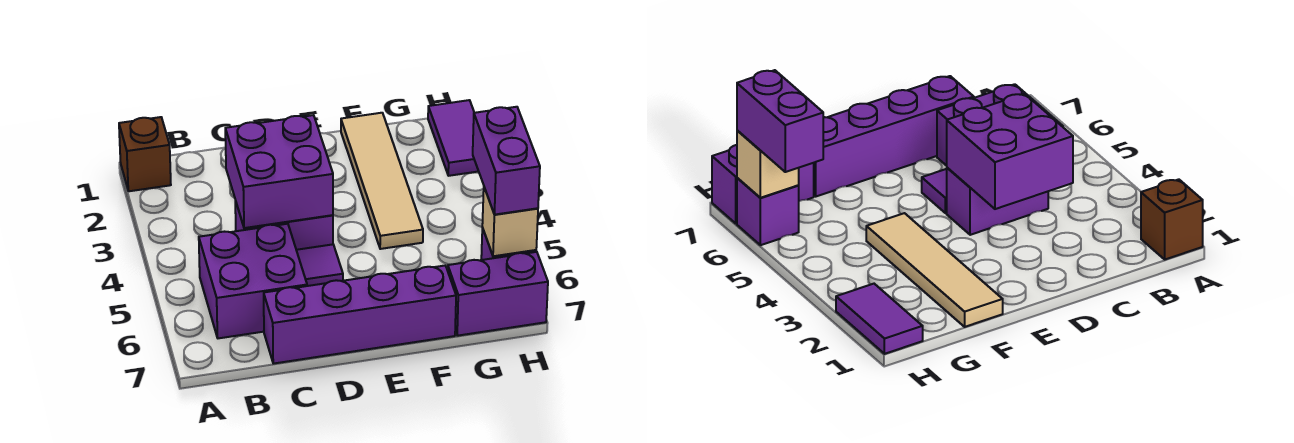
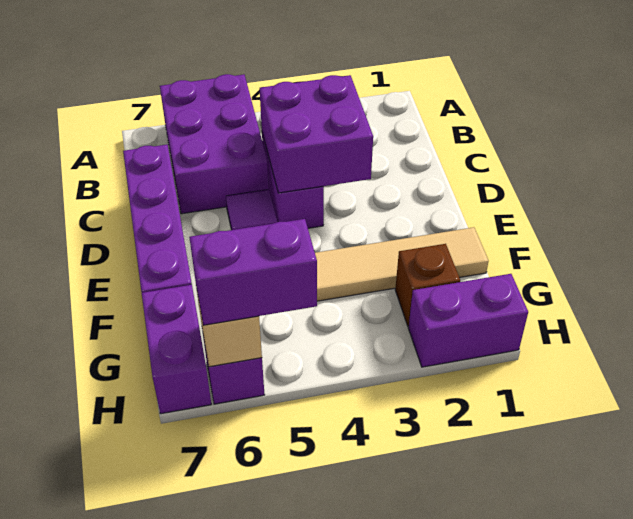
brown 1x1 brick [119,117,171,191] -> brown 1x1 brick moved to [395,244,460,326]
purple 2x2 brick [199,224,307,338] -> purple 2x3 brick [160,74,269,214]
purple 1x2 tile [428,100,478,176] -> purple 1x2 brick [408,274,528,367]

